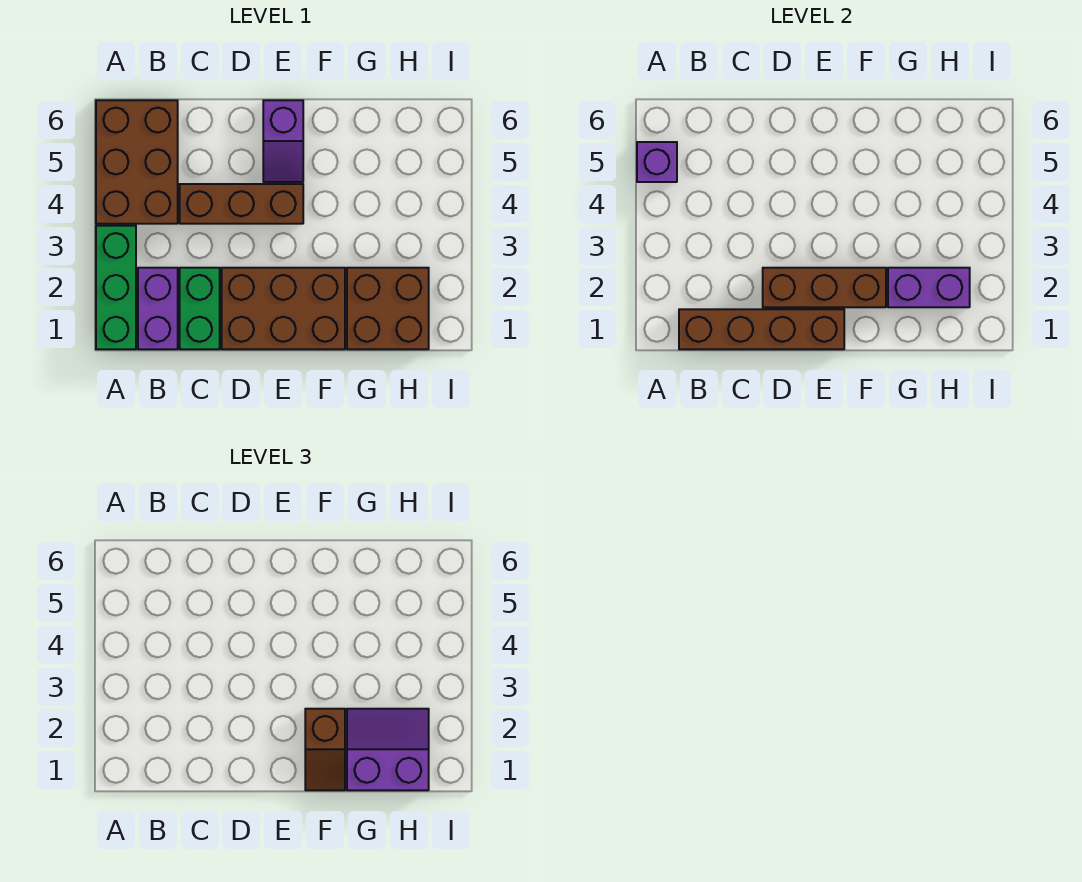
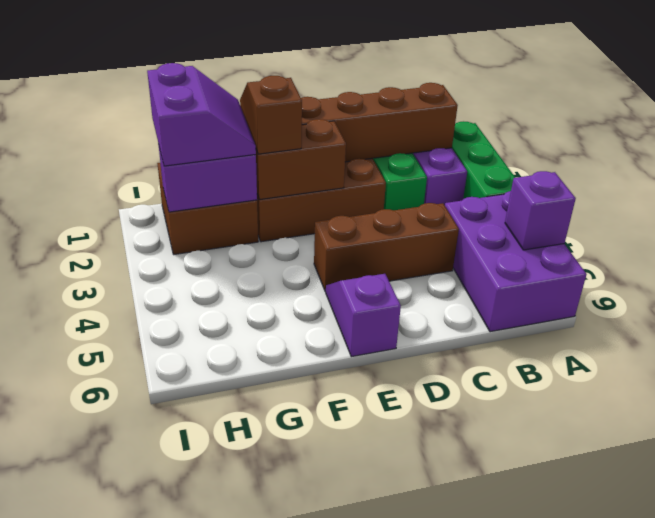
brown 2x3 brick [96,100,178,224] -> purple 2x3 brick [445,191,587,332]
brown 1x3 brick [763,268,886,307] -> brown 1x2 brick [256,119,346,200]
purple 2x2 slope [347,709,429,790] -> purple 2x2 slope turned to [147,63,256,166]

